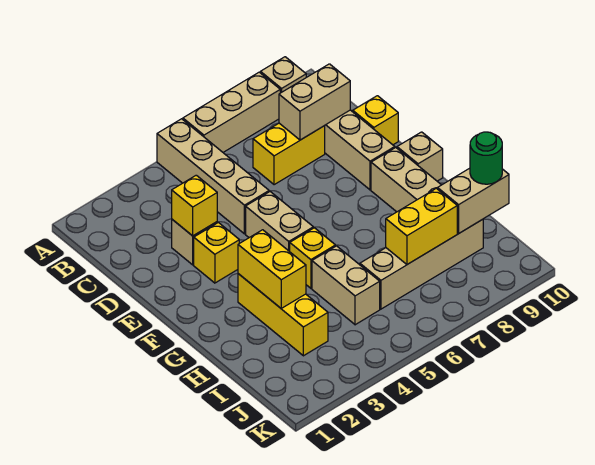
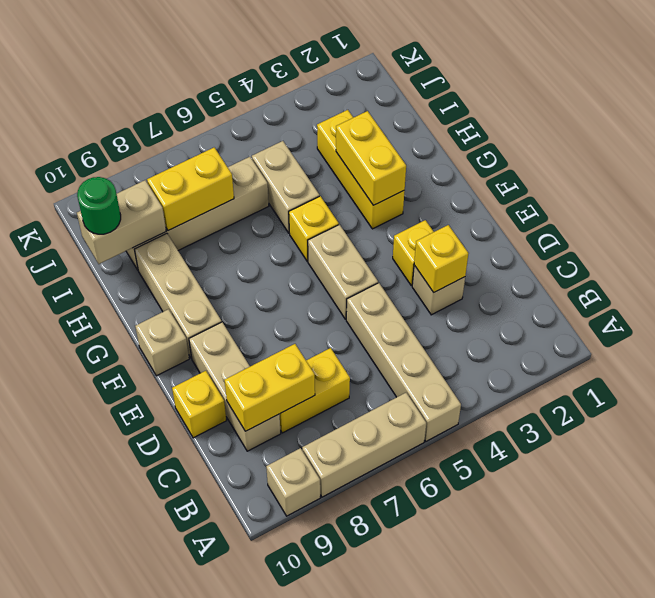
tan 1x2 brick [279,64,350,140] -> yellow 1x2 brick [225,344,315,431]

